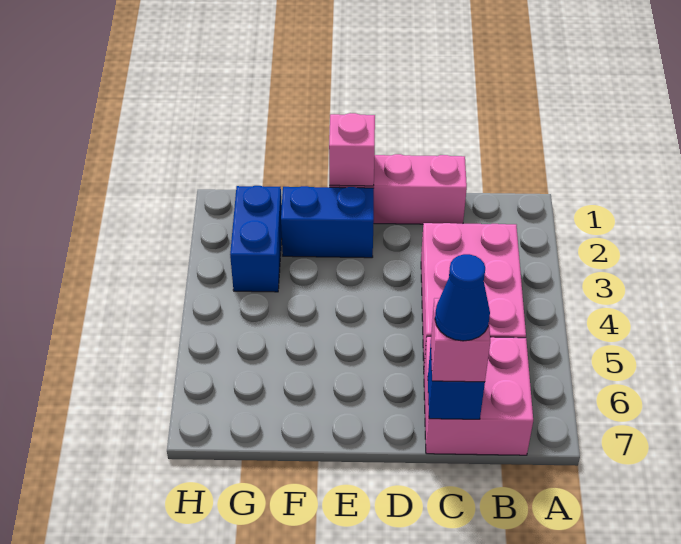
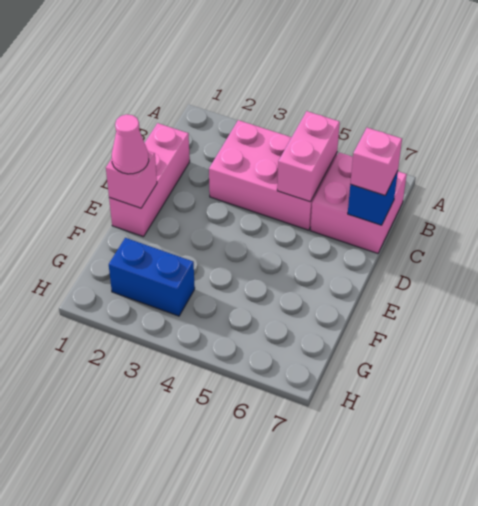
none -> pink 1x2 brick [277,111,340,202]
blue 1x1 cone [435,254,490,341] -> none
none -> pink 1x1 cone [112,114,149,174]
blue 1x2 brick [281,186,374,258] -> none

